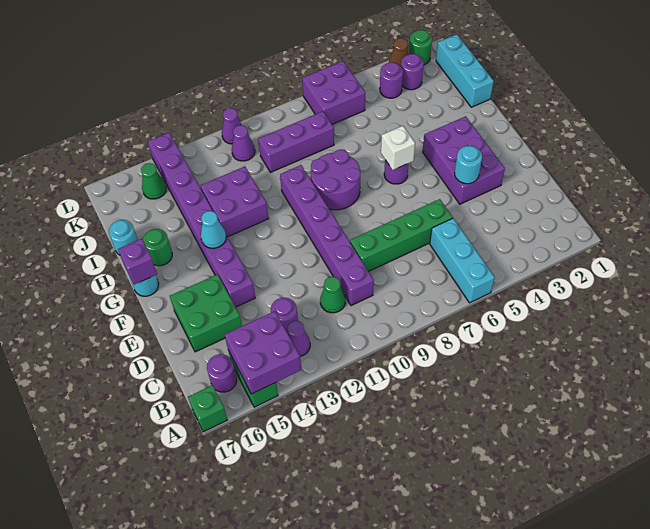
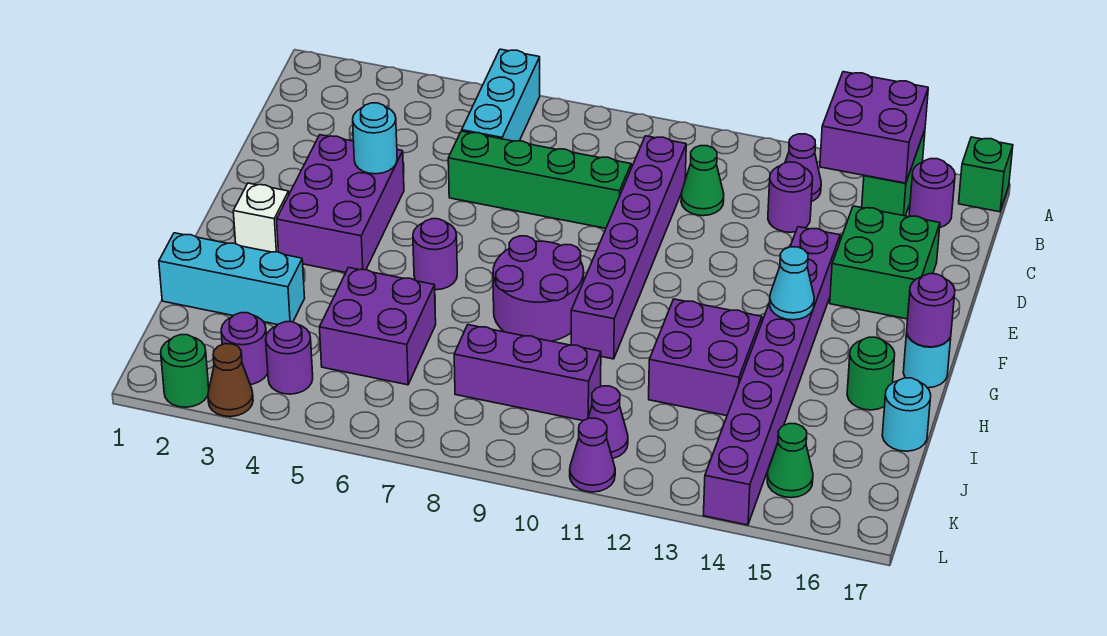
white 1x1 brick [381,126,415,170] -> white 1x1 brick moved to [233,183,289,252]
purple 1x1 brick [118,239,157,285] -> purple 1x1 round brick [907,274,955,347]
cyan 1x3 brick [436,34,494,107] -> cyan 1x3 brick turned to [159,233,305,325]
purple 2x2 brick [302,61,365,124] -> purple 2x2 brick moved to [320,268,436,385]

